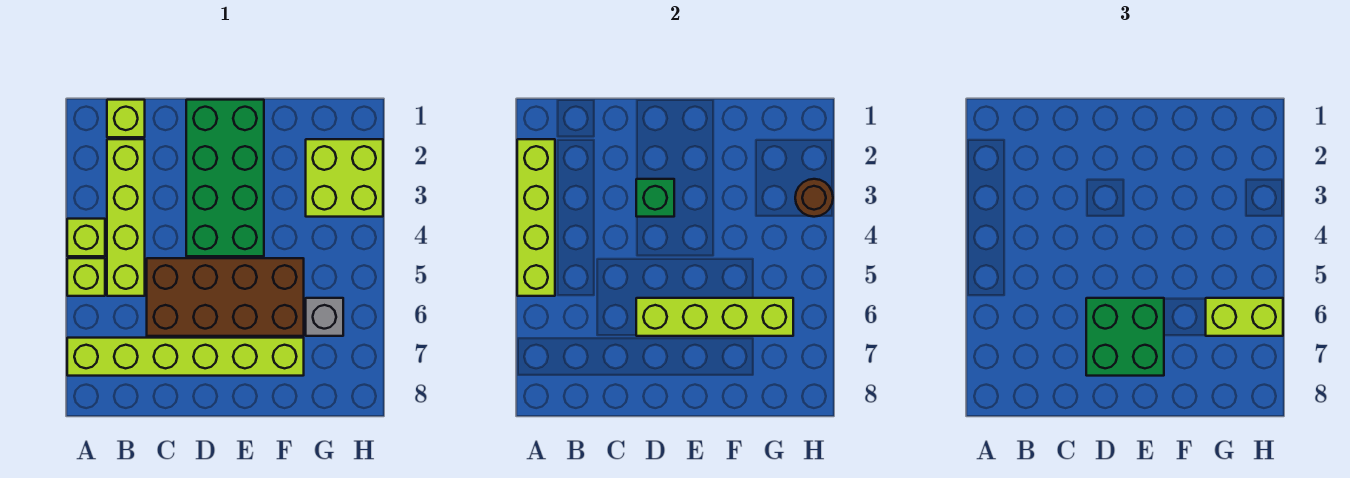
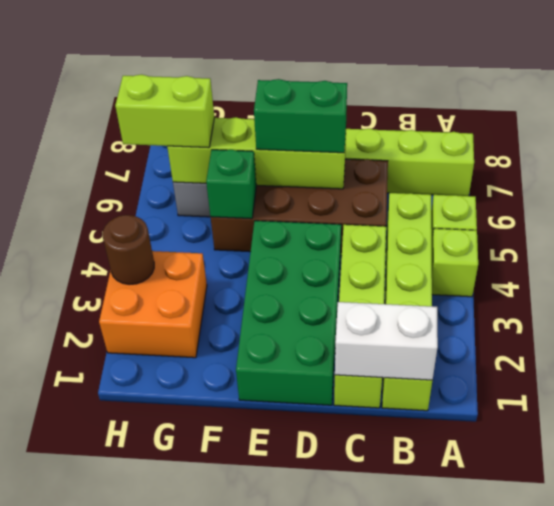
lime 1x4 brick [517,139,555,296] -> lime 1x4 brick moved to [334,225,386,408]
none -> white 1x2 brick [335,302,438,380]
green 1x1 brick [636,179,674,217] -> green 1x1 brick moved to [206,150,256,219]
green 2x2 brick [1086,298,1164,376] -> green 1x2 brick [254,79,347,153]
lime 2x2 brick [306,139,383,217] -> orange 2x2 brick [99,251,207,358]

